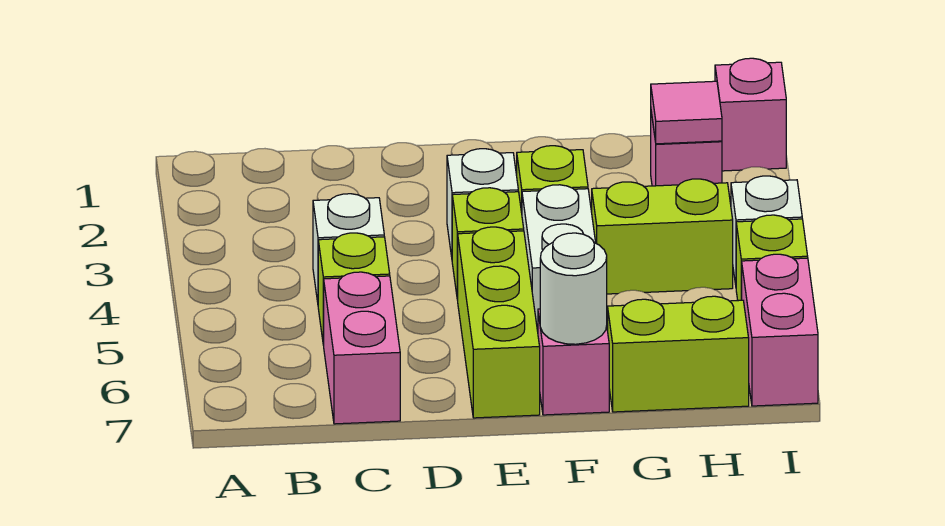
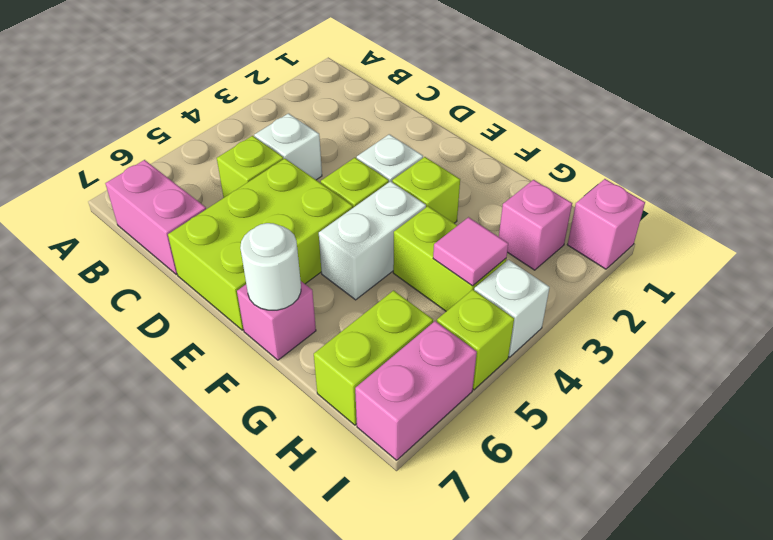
pink 1x2 brick [324,272,400,424] -> pink 1x2 brick turned to [105,160,206,274]
lime 1x3 brick [458,227,540,418] -> lime 2x3 brick [168,159,353,330]
lime 1x2 brick [608,296,749,412] -> lime 1x2 brick turned to [314,291,433,425]
pink 1x1 tile [651,81,722,144] -> pink 1x1 tile moved to [433,217,508,286]

